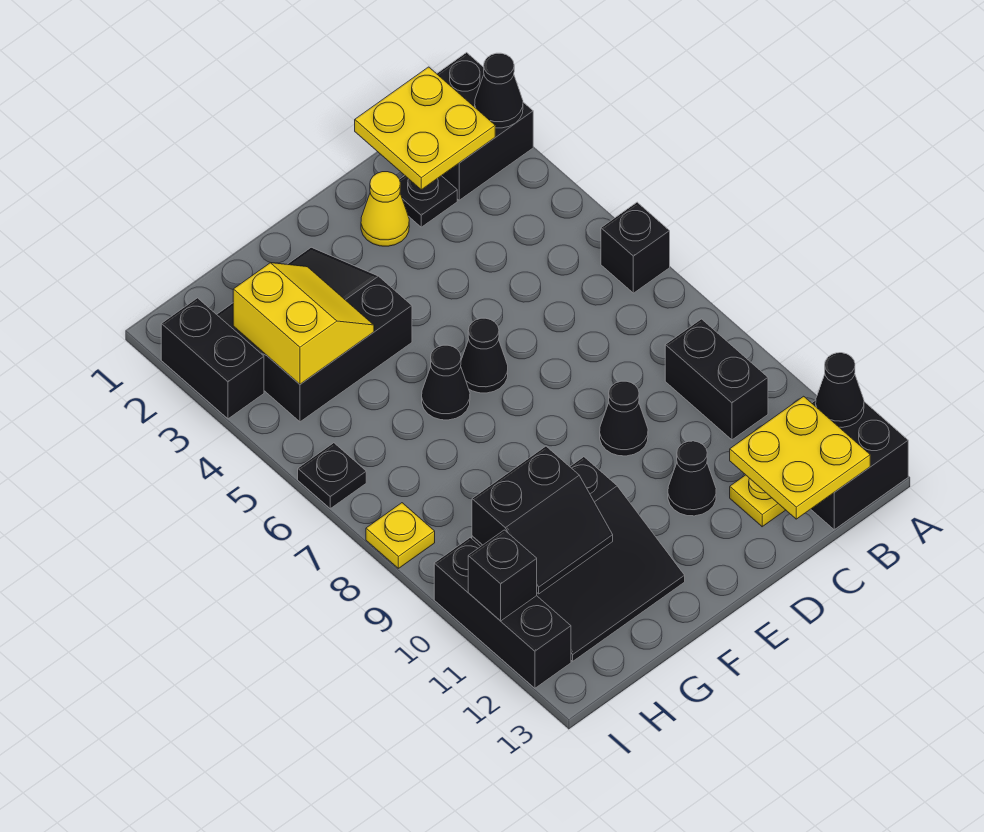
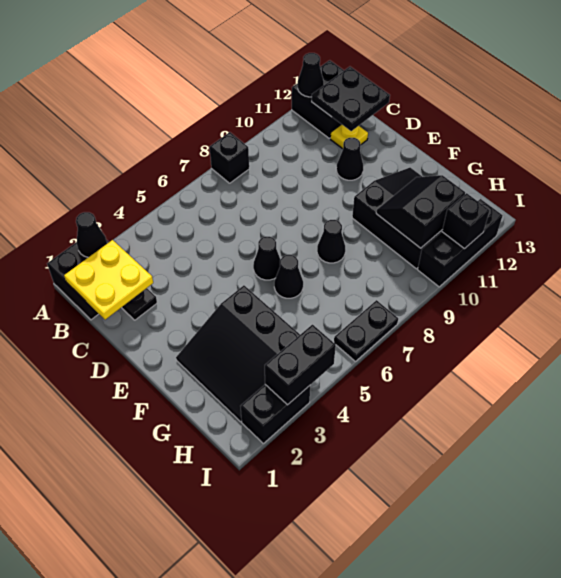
black 1x1 brick [601,202,670,293] -> black 1x1 brick moved to [210,132,249,183]
black 1x2 brick [665,319,768,440] -> black 1x2 brick moved to [265,325,336,405]
yellow 2x2 plate [730,396,870,519] -> black 2x2 plate [312,67,390,131]
yellow 1x1 cone [361,172,409,246] -> none
black 1x1 cone [600,381,648,456] -> black 1x1 cone moved to [317,220,345,263]
yellow 2x2 slope [233,263,374,384] -> none
black 2x2 slope [472,446,613,594] -> black 2x2 slope turned to [376,175,465,248]
black 1x1 plate [298,443,366,508] -> black 1x2 plate [334,300,398,361]
yellow 1x1 plate [366,503,435,568] -> none

